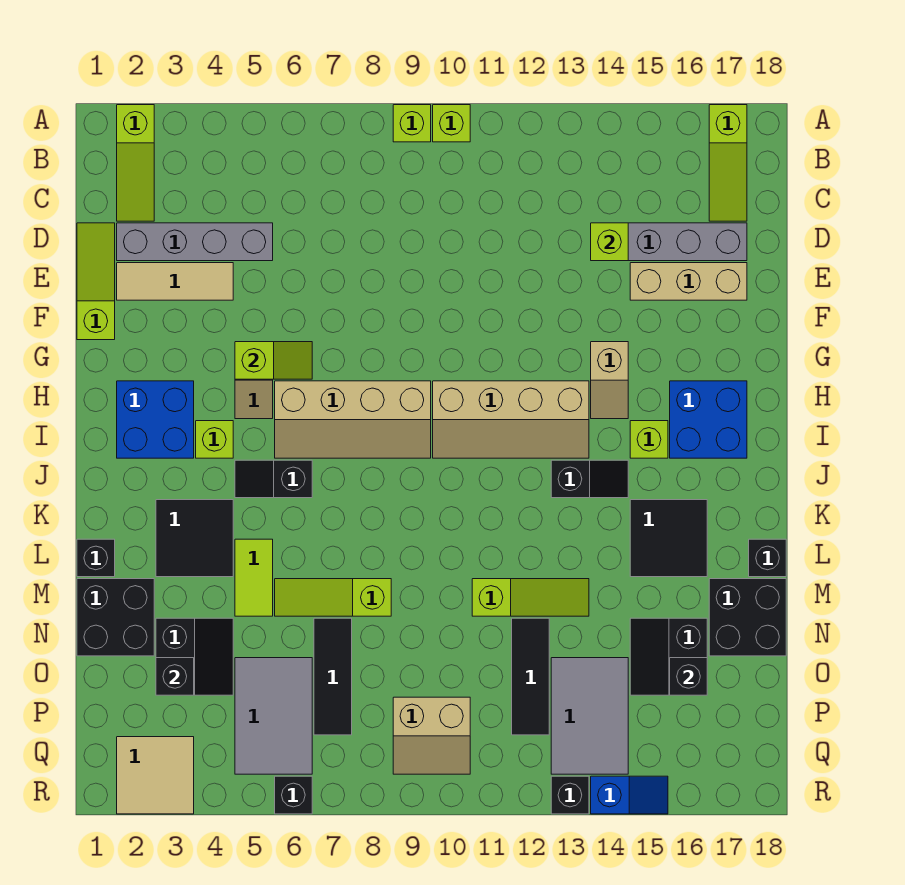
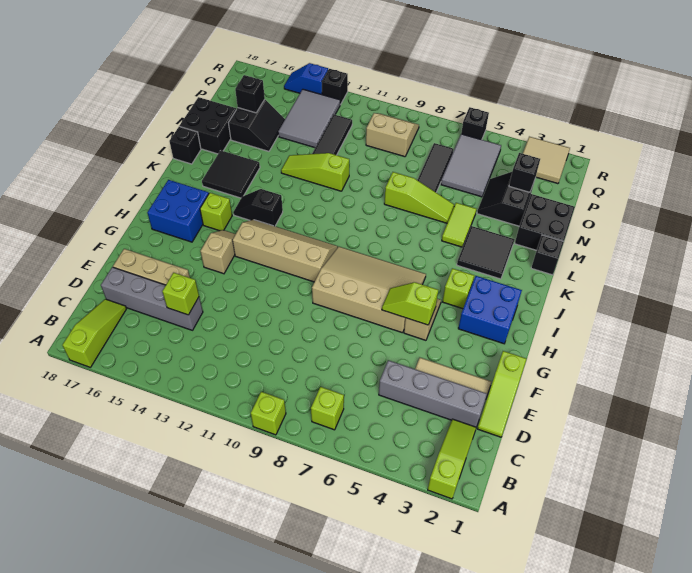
lime 1x1 brick [433,105,470,142] -> lime 1x1 brick moved to [311,387,344,430]
tan 2x4 slope [275,381,431,458] -> tan 3x4 slope [312,247,426,333]
black 1x2 slope [235,460,312,498] -> none

